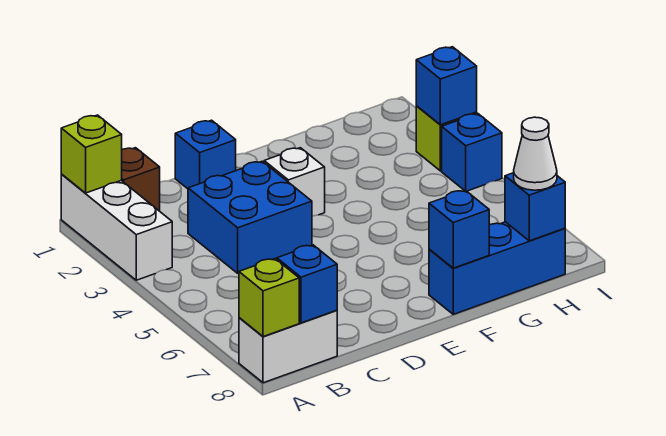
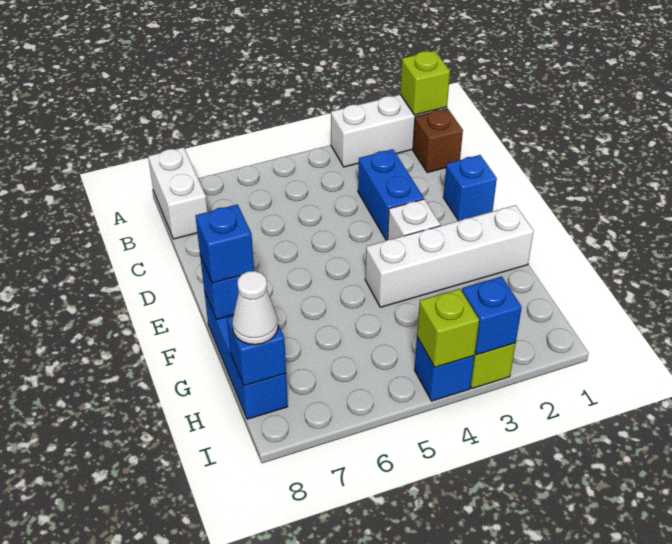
lime 1x1 brick [239,259,299,337] -> lime 1x1 brick moved to [417,289,479,367]
blue 1x1 brick [277,245,337,323] -> blue 1x1 brick moved to [195,204,254,283]
blue 2x2 brick [188,161,312,273] -> blue 1x2 brick [358,149,424,240]
none -> white 1x4 brick [365,205,534,307]

